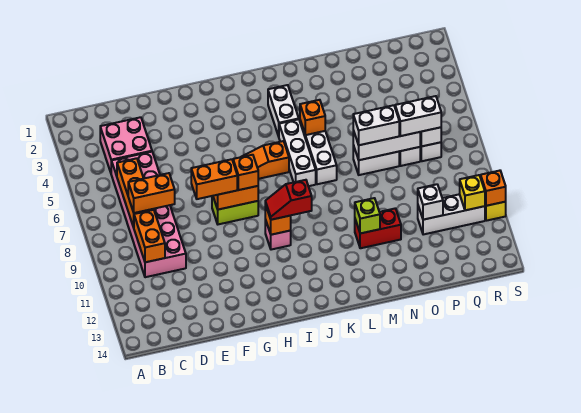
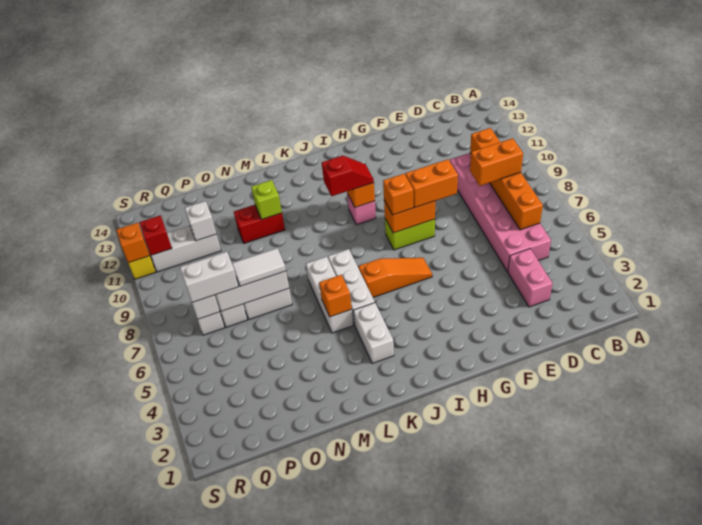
pink 2x2 brick [100,117,152,172] -> pink 1x2 brick [508,249,553,307]
white 1x2 brick [353,105,399,145] -> white 1x2 tile [232,248,286,286]
yellow 1x1 brick [460,175,485,210] -> red 1x1 brick [139,215,172,255]

